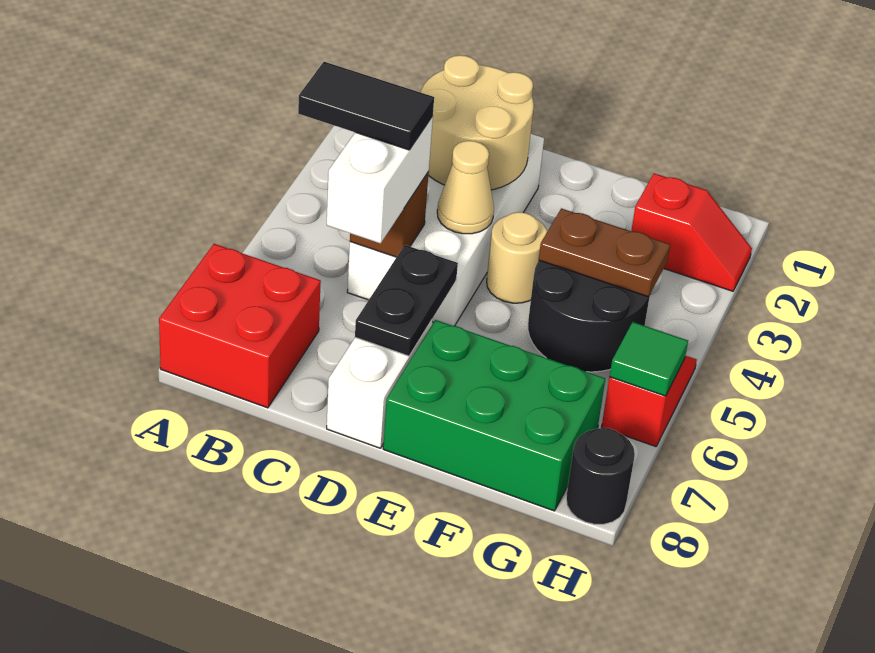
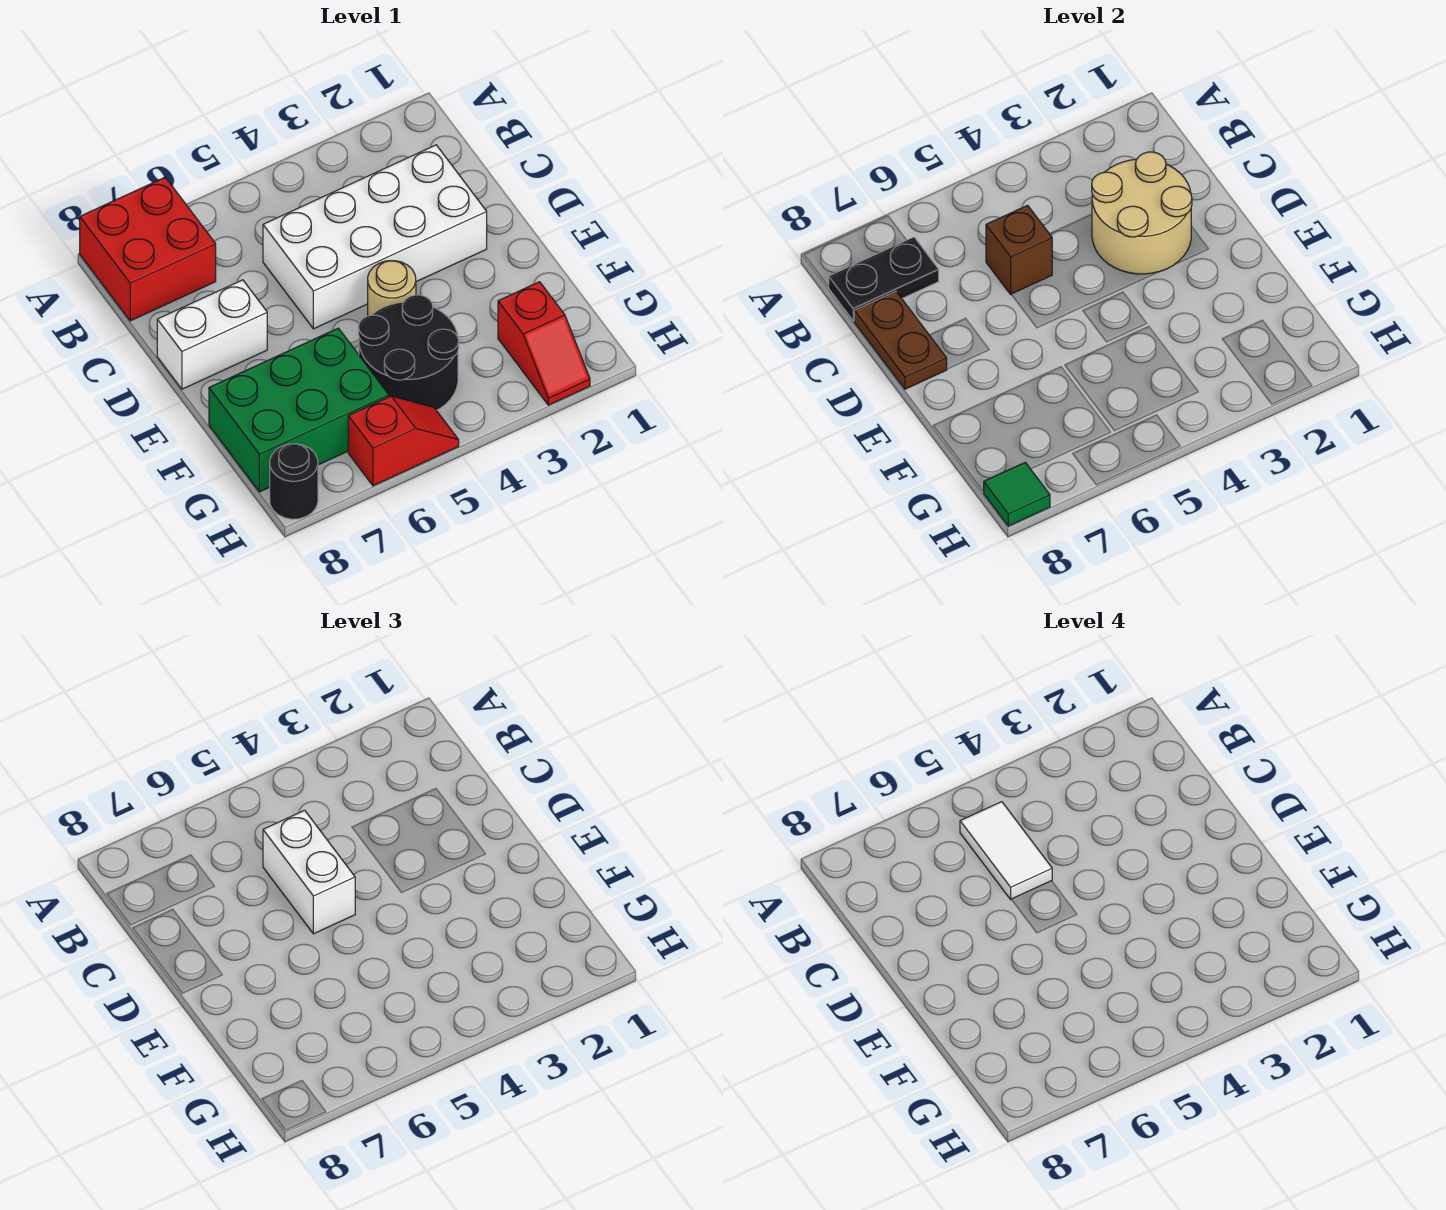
black 1x2 tile [298,62,434,150] -> white 1x2 tile [960,802,1052,899]
white 1x2 brick [327,116,433,244] -> white 1x2 brick turned to [263,810,355,934]
tan 1x1 cone [437,141,494,234] -> none
black 1x2 plate [355,245,458,356] -> black 1x2 plate moved to [829,237,939,321]
green 2x3 brick [383,320,605,511] -> green 2x3 brick turned to [209,328,389,492]
brown 1x2 plate [539,208,670,297] -> brown 1x2 plate moved to [854,291,947,389]
green 1x1 tile [610,322,688,396] -> green 1x1 tile moved to [984,462,1050,526]

